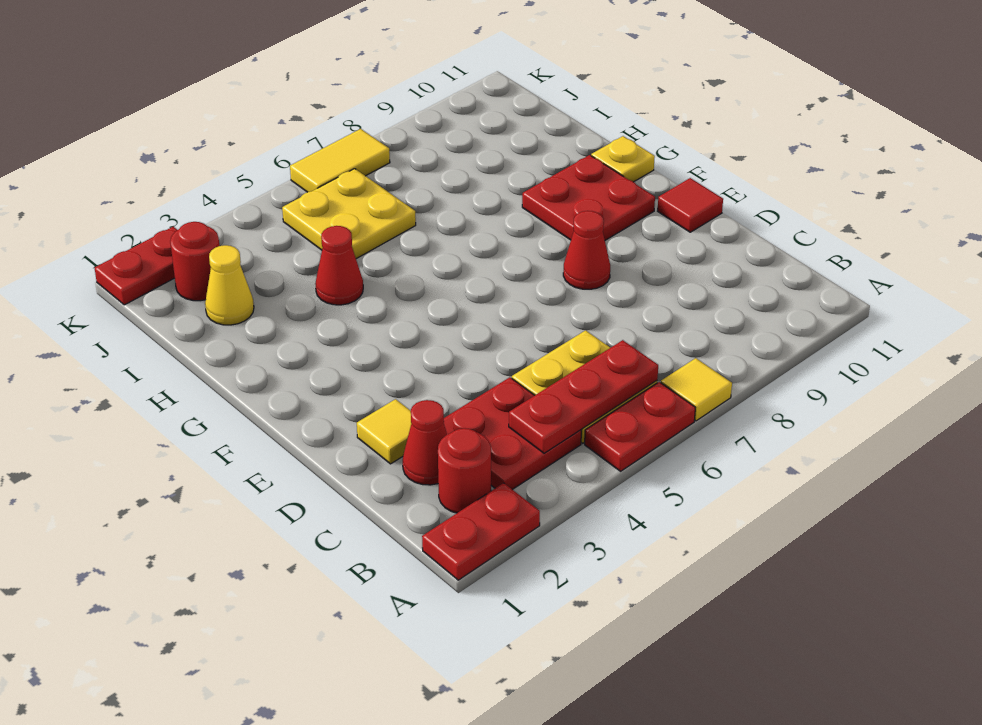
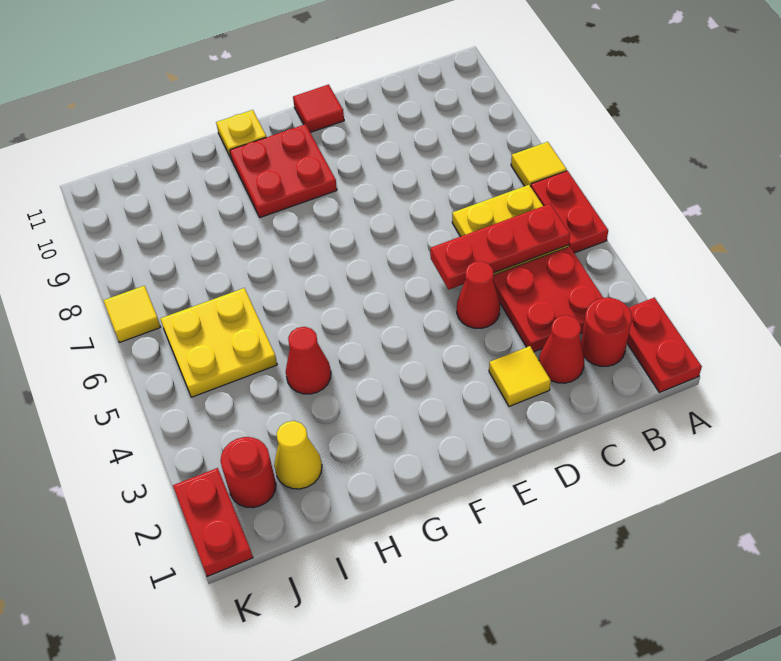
red 1x3 plate [509,340,658,453] -> red 1x3 plate turned to [430,204,570,290]
red 1x1 cone [563,211,610,289] -> red 1x1 cone moved to [457,261,500,328]
yellow 1x2 tile [290,129,390,192] -> yellow 1x1 tile [103,286,160,342]

